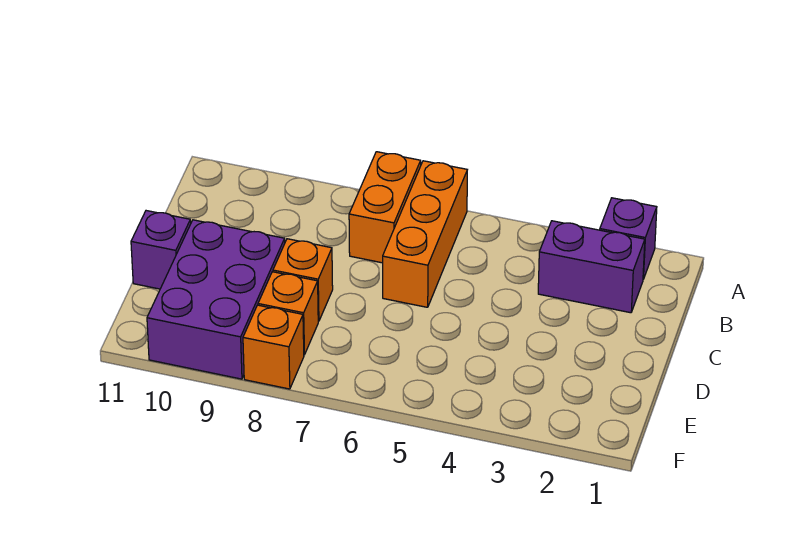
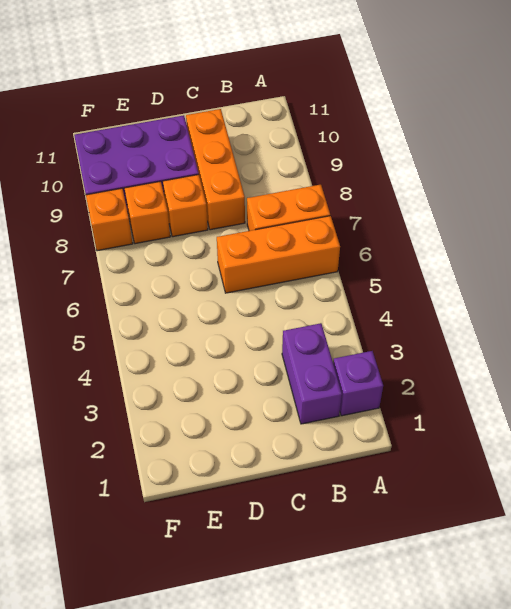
none -> orange 1x3 brick [186,109,245,230]
purple 1x1 brick [131,211,191,289] -> none

